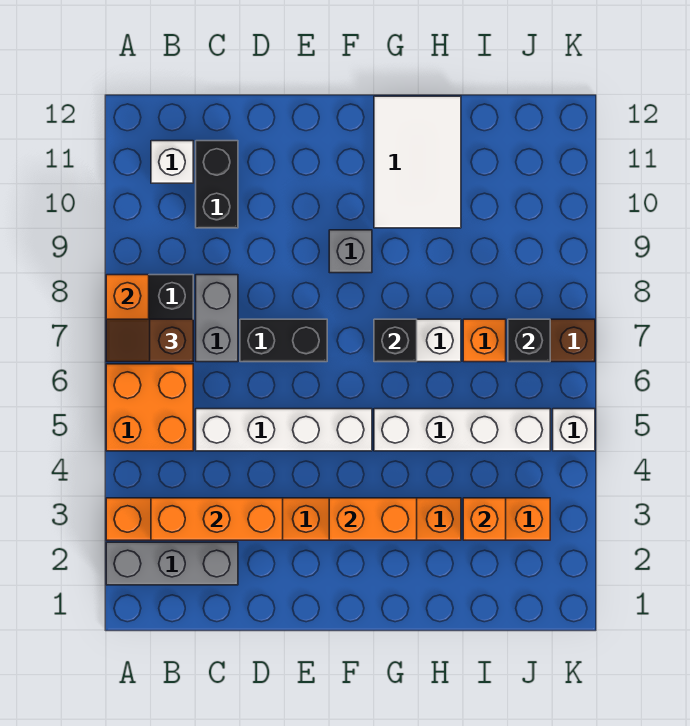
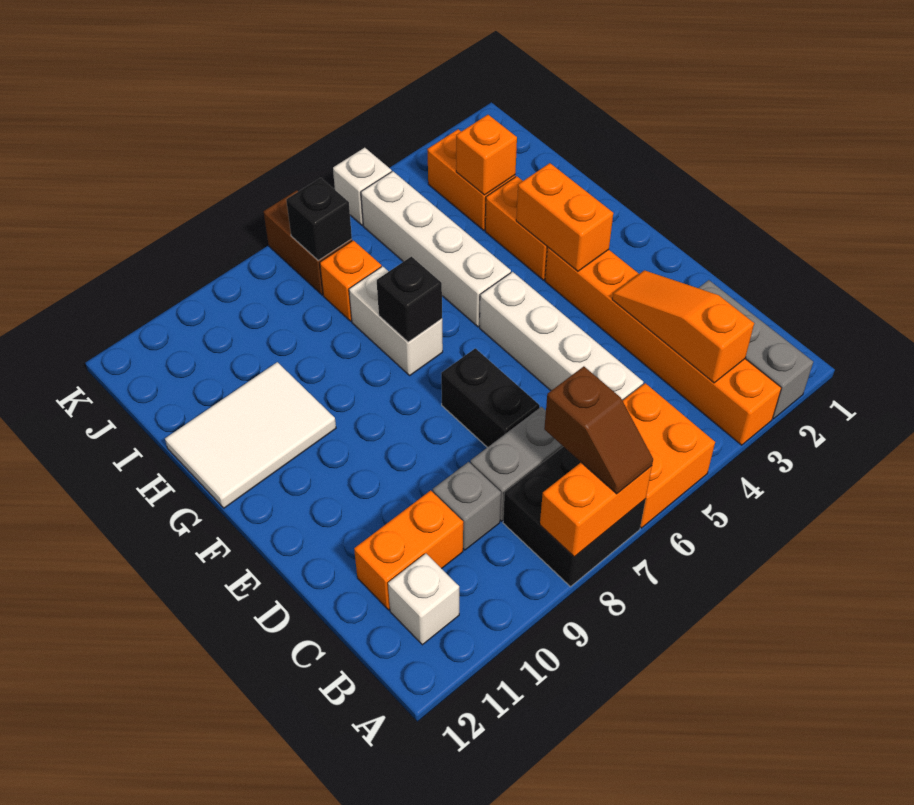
orange 1x3 brick [151,498,283,540] -> orange 1x3 slope [612,270,754,383]
black 1x2 brick [196,141,238,228] -> orange 1x2 brick [354,490,463,610]
grey 1x1 brick [329,230,372,273] -> grey 1x1 brick moved to [433,462,501,550]

